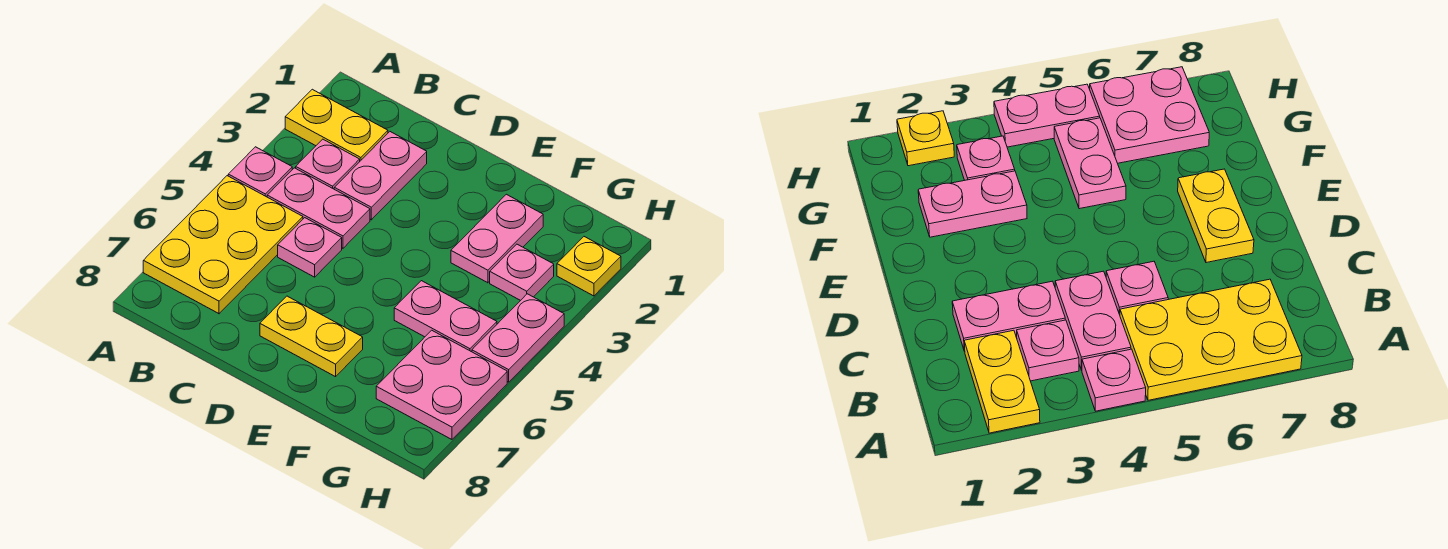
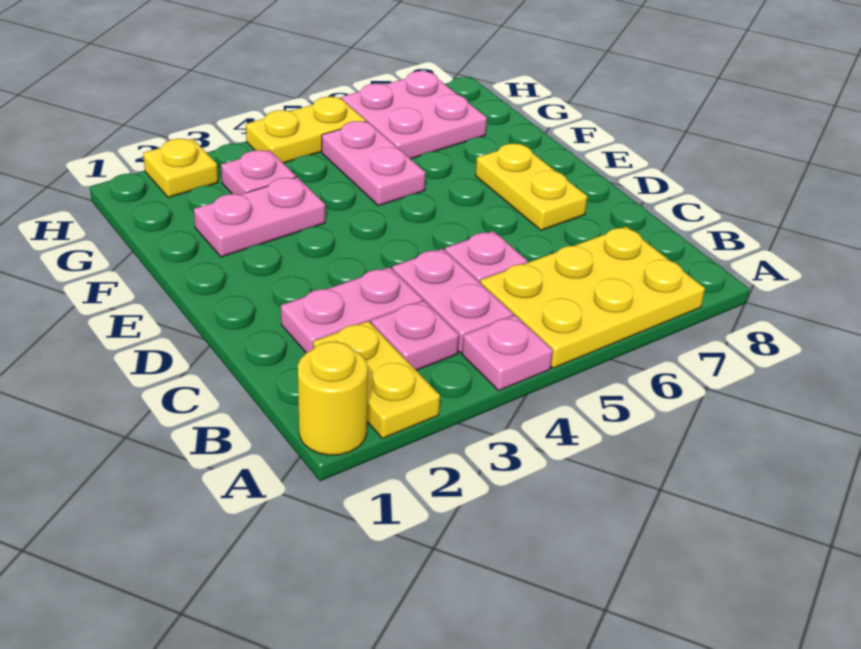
none -> yellow 1x1 round brick [298,342,368,455]
pink 1x2 plate [472,294,564,382] -> yellow 1x2 plate [246,97,366,163]

